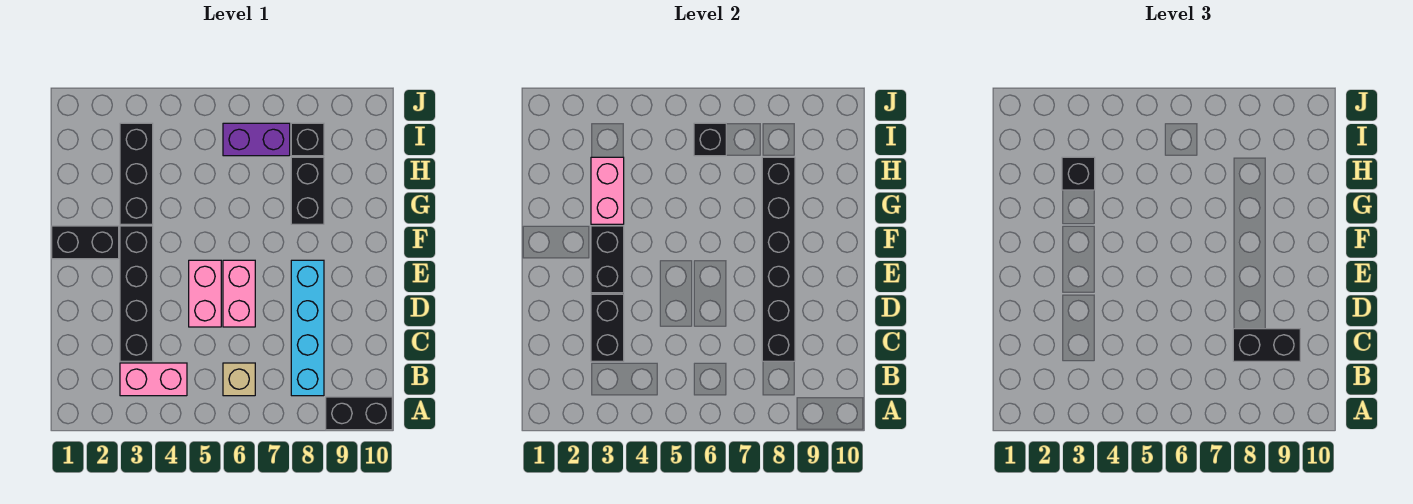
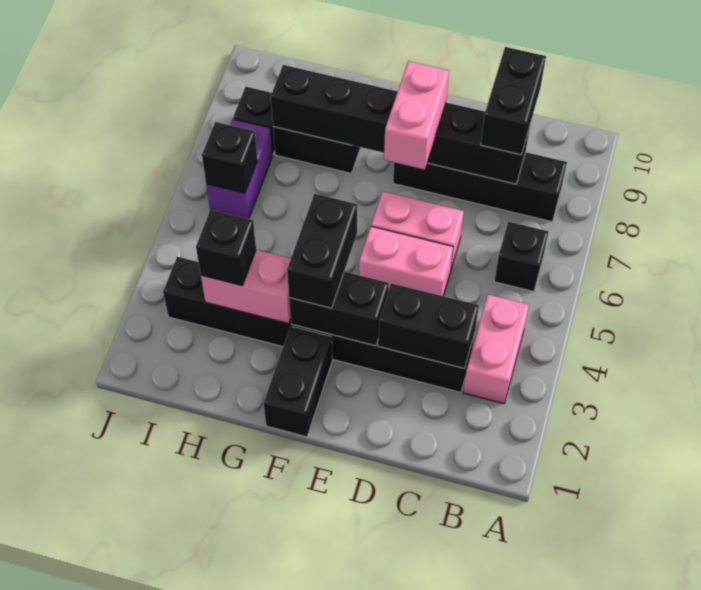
black 1x2 brick [326,397,392,430] -> black 1x2 brick moved to [287,194,357,308]
tan 1x1 brick [223,363,255,396] -> black 1x1 brick [494,222,548,292]
cyan 1x4 brick [291,260,324,396] -> black 1x4 brick [393,152,567,222]
none -> pink 1x2 brick [384,61,449,170]

